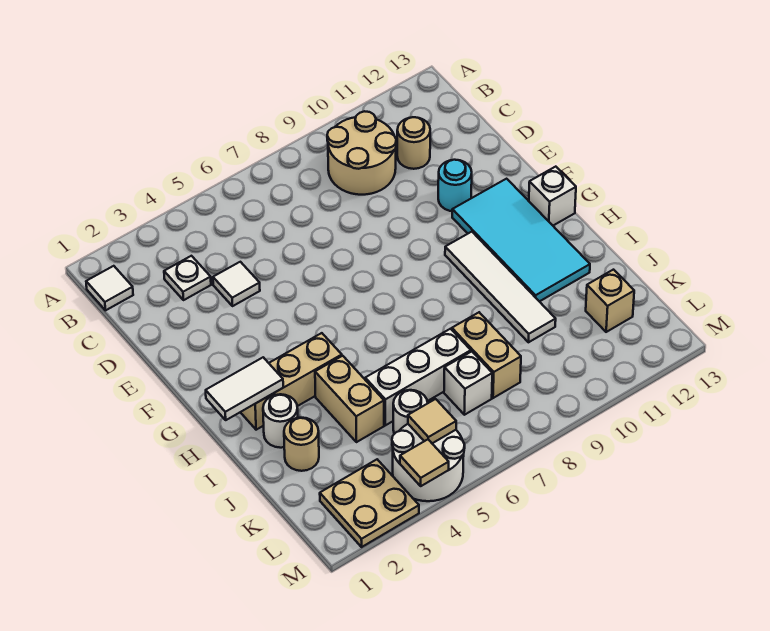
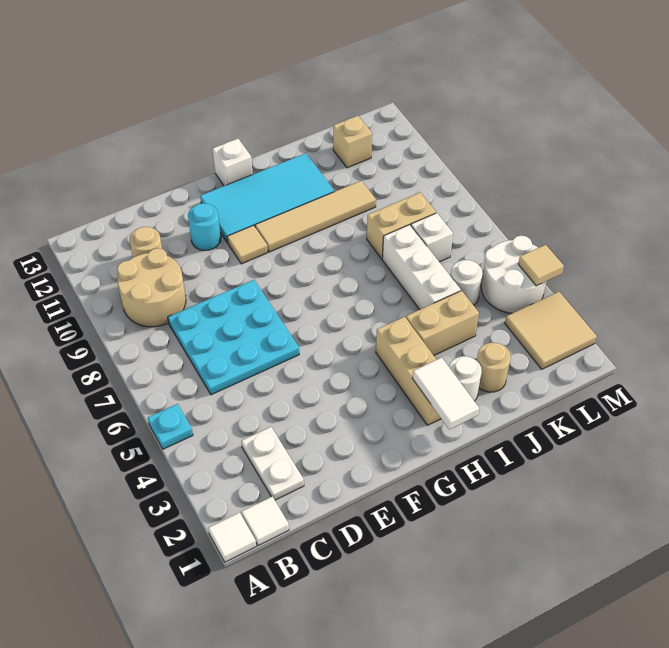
none -> cyan 1x1 plate [148,404,193,449]
white 1x1 plate [164,256,211,300] -> white 1x2 plate [241,427,304,500]
none -> cyan 3x3 plate [168,280,299,395]
white 1x1 tile [213,262,260,306] -> white 1x1 tile moved to [208,512,256,562]
white 1x4 tile [445,232,556,342] -> tan 1x4 tile [255,181,376,252]
tan 2x2 plate [320,460,419,547] -> tan 2x2 tile [505,292,597,369]
tan 1x1 tile [408,399,456,443] -> tan 1x1 tile moved to [227,225,268,264]

